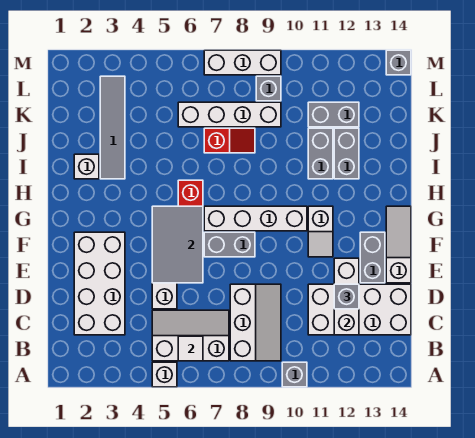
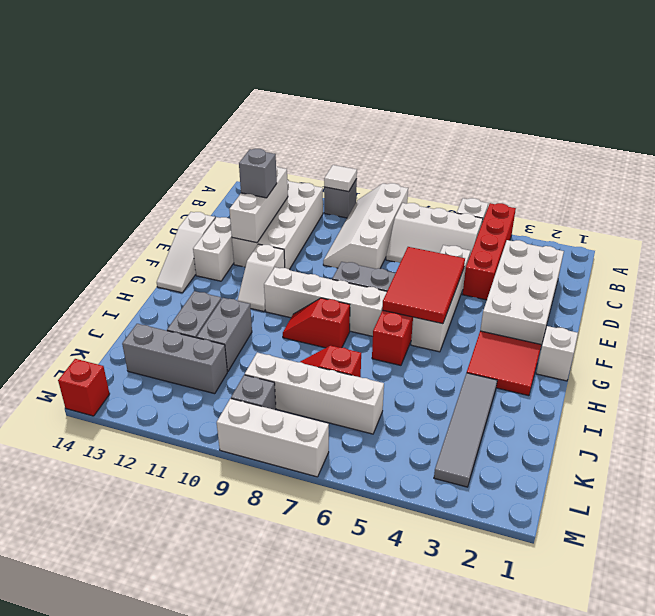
none -> red 1x4 brick [462,203,516,300]
white 1x1 tile [178,336,203,361] -> white 1x1 tile moved to [324,165,357,192]
white 2x3 slope [230,284,281,361] -> white 2x4 slope [323,183,408,269]
white 2x4 brick [308,284,411,335] -> white 2x4 brick turned to [232,180,323,269]
grey 2x3 tile [152,206,203,283] -> red 2x3 tile [382,247,465,324]
grey 1x2 brick [360,232,385,283] -> white 1x2 brick [193,217,234,281]
white 1x2 slope [308,206,333,257] -> white 1x2 slope turned to [237,244,285,311]
none -> red 2x2 tile [467,331,541,396]
none -> red 1x2 slope [283,298,350,348]
white 1x1 brick [74,154,99,179] -> white 1x1 brick moved to [536,326,578,381]
grey 1x2 brick [308,102,359,127] -> grey 1x3 brick [122,324,227,394]
grey 1x1 brick [386,50,411,75] -> red 1x1 brick [58,359,110,416]

